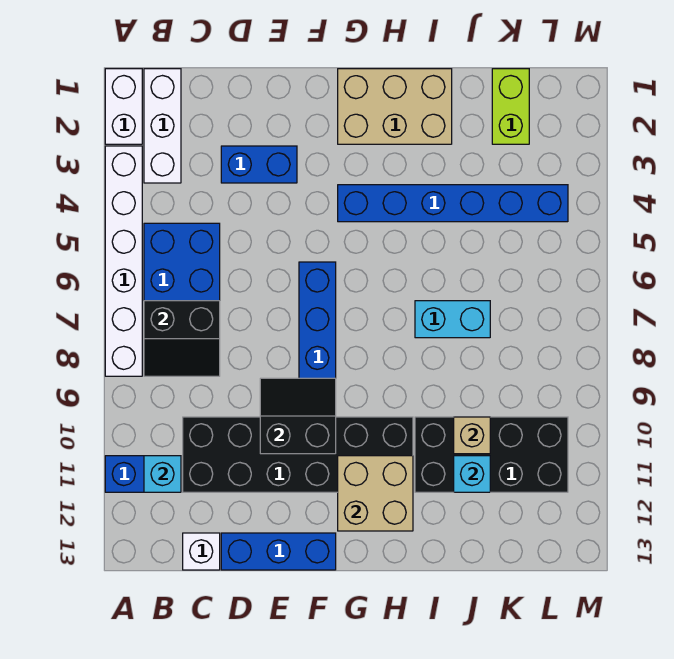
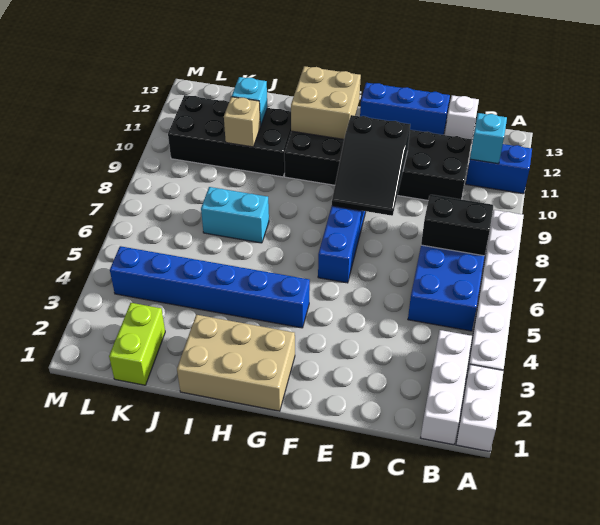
blue 1x2 brick [221,146,297,183] -> none
black 2x2 slope [260,378,336,454] -> black 2x3 slope [332,115,410,216]

